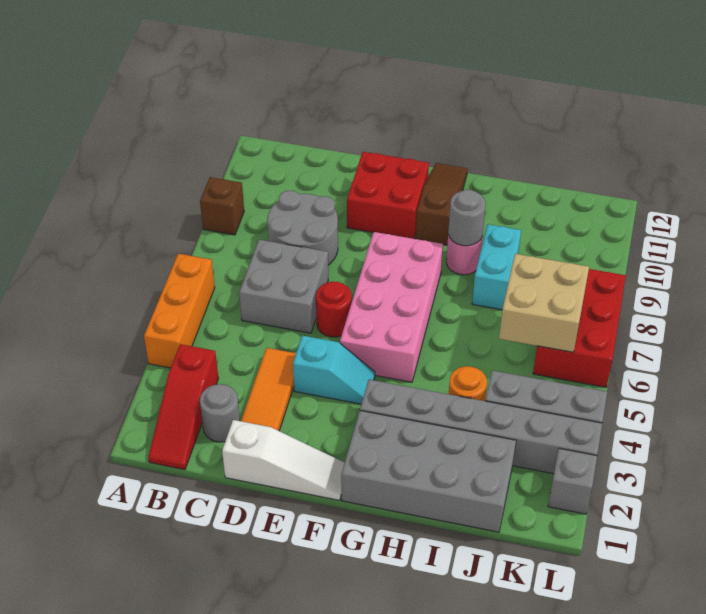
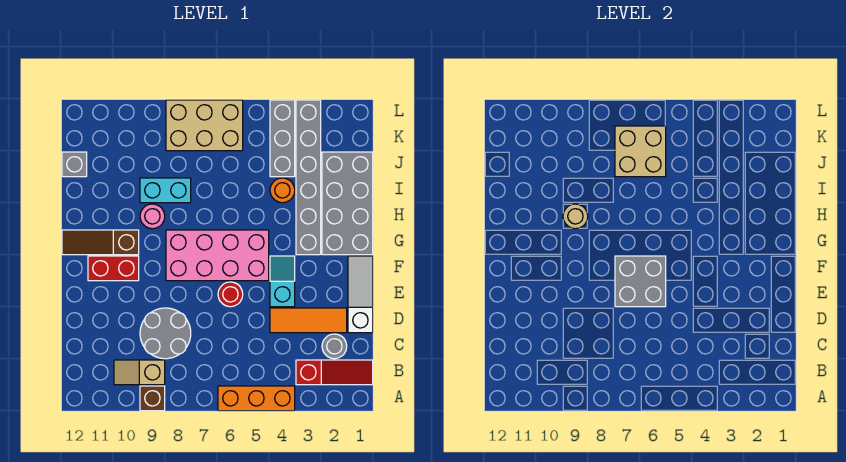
none -> tan 1x2 slope [114,360,165,385]
grey 2x2 brick [239,240,328,333] -> grey 2x2 brick moved to [615,256,666,307]
red 2x2 brick [347,152,429,239] -> red 1x2 brick [88,256,139,281]
grey 1x1 round brick [448,190,486,246] -> tan 1x1 round brick [563,204,588,229]
red 2x3 brick [533,269,626,387] -> tan 2x3 brick [166,100,243,151]
grey 1x1 brick [548,448,597,514] -> grey 1x1 brick moved to [62,152,87,177]

